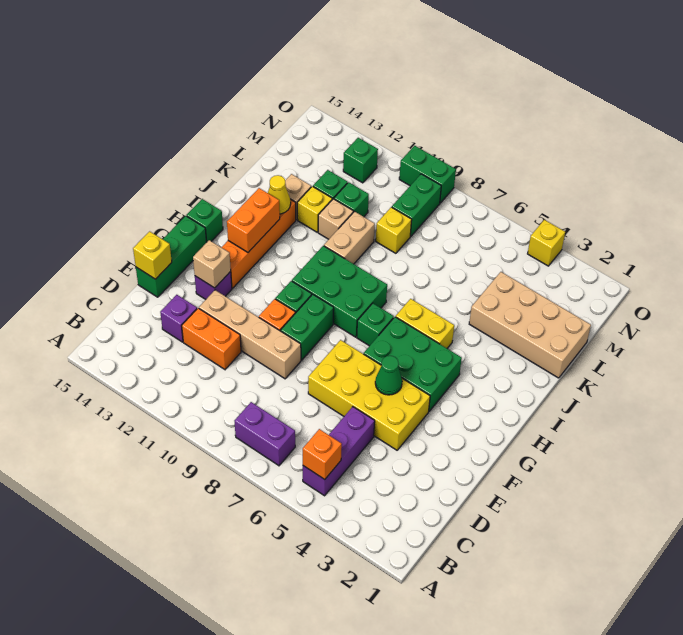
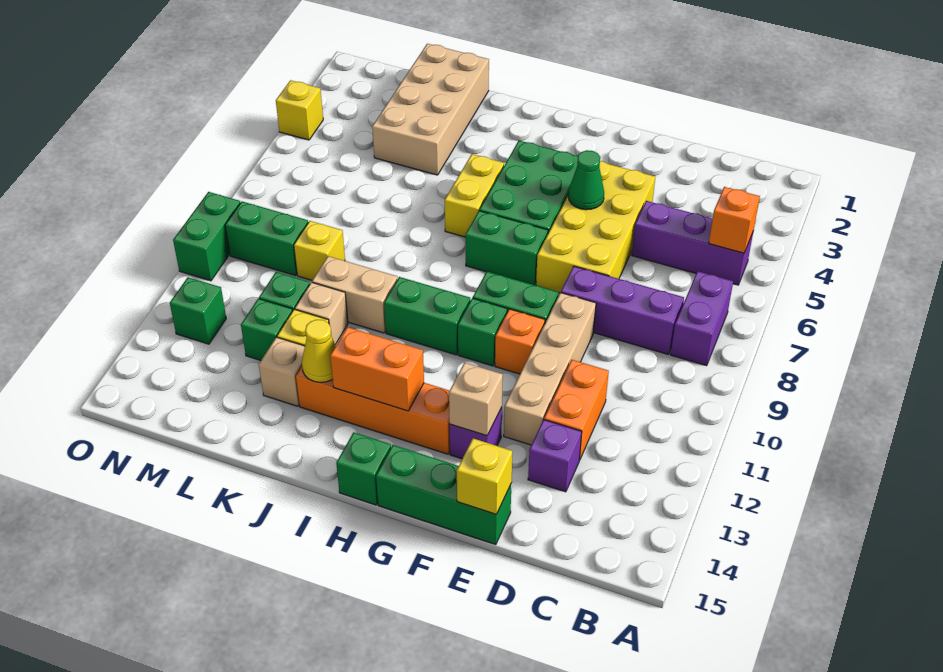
none -> purple 1x3 brick [561,266,684,354]
green 1x1 brick [357,303,394,346] -> green 1x2 brick [465,211,548,285]
green 2x3 brick [292,246,387,337] -> green 1x2 brick [384,277,470,355]

